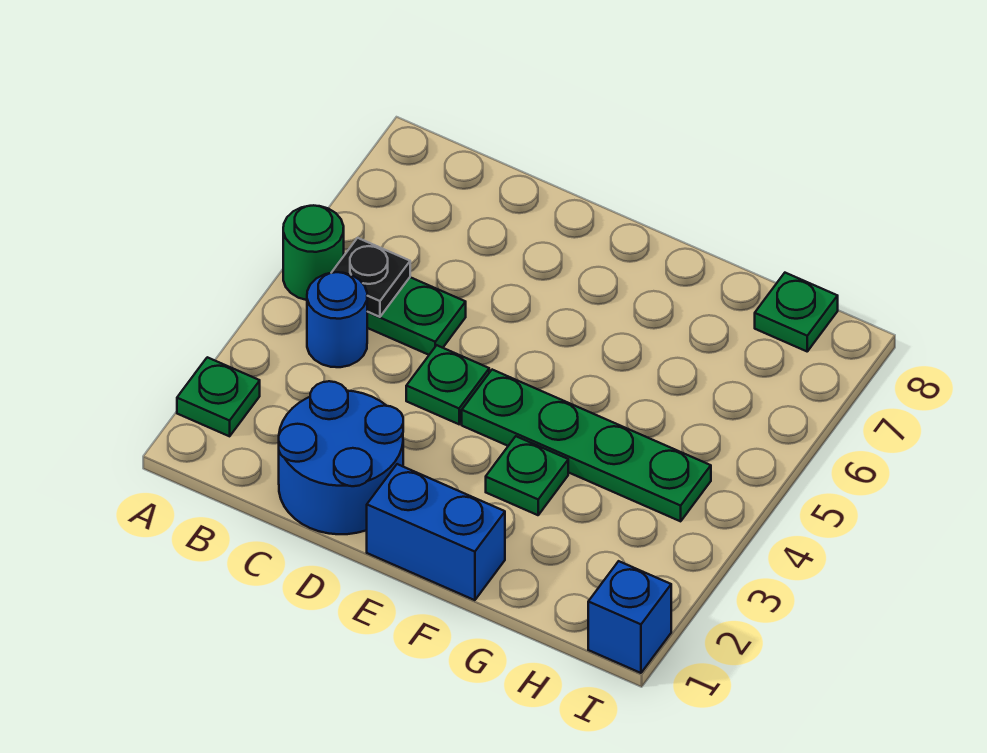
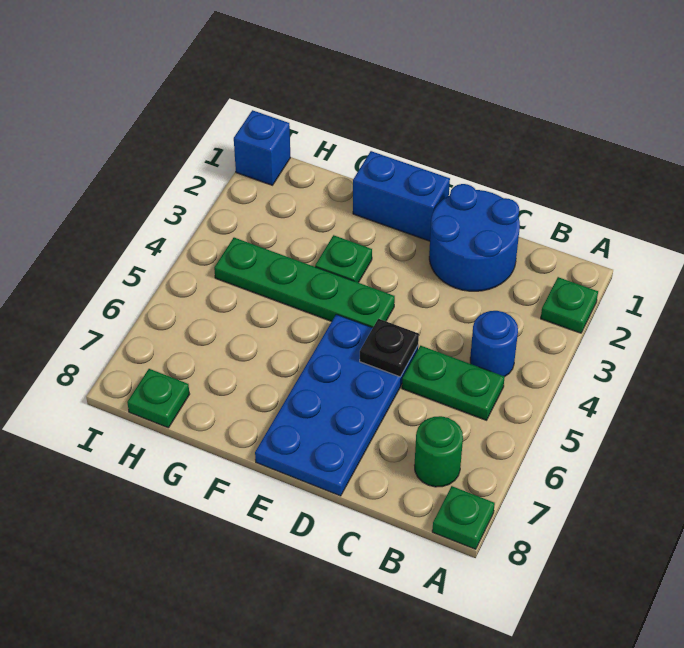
green 1x1 round brick [283,205,344,300] -> green 1x1 round brick moved to [415,416,463,487]
black 1x1 plate [332,238,410,317] -> black 1x1 plate moved to [360,319,419,377]
green 1x1 plate [406,345,489,424] -> green 1x1 plate moved to [432,486,495,549]
none -> blue 2x4 plate [255,314,418,496]

